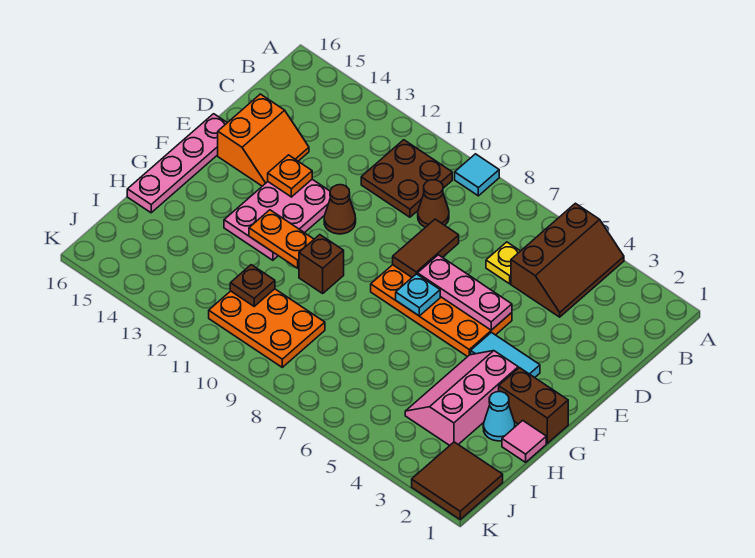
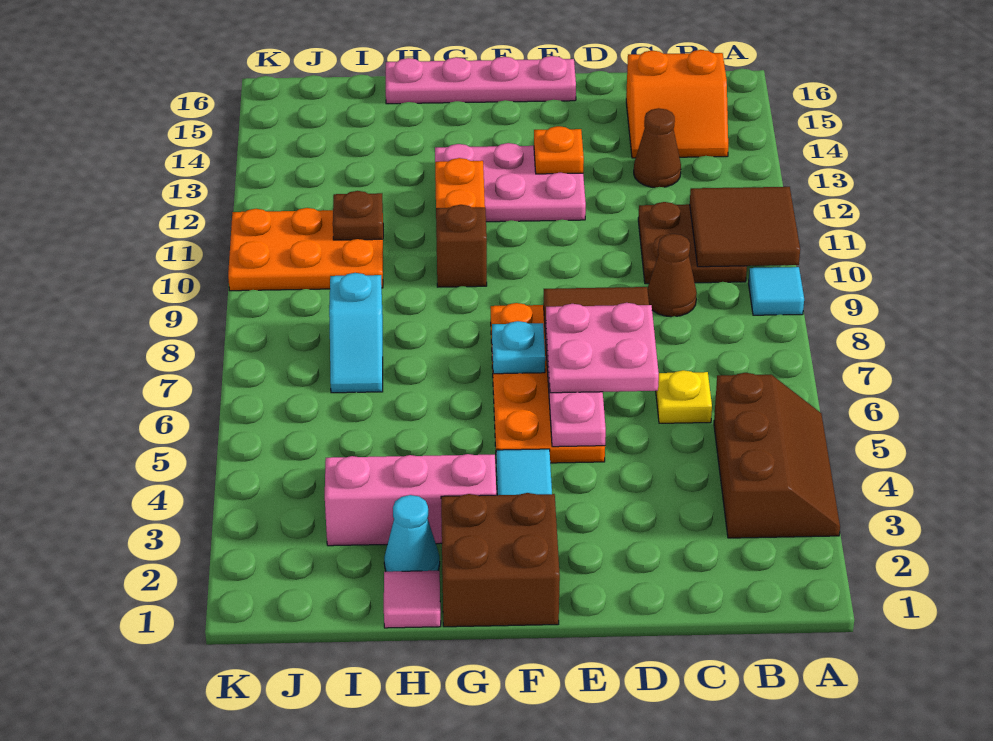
brown 2x3 slope [511,203,624,317] -> brown 2x3 slope turned to [714,373,840,538]
none -> pink 2x2 plate [546,303,659,393]
orange 2x2 slope [218,94,309,186] -> orange 2x2 slope moved to [626,50,728,158]
brown 1x1 cone [324,185,356,234] -> brown 1x1 cone moved to [634,108,681,188]
brown 1x2 brick [499,368,568,443] -> brown 2x2 brick [441,493,560,627]
none -> cyan 1x2 slope [329,273,383,393]
orange 2x3 plate [209,289,325,367] -> orange 2x3 plate turned to [228,208,383,291]
brown 2x2 tile [412,442,503,519] -> brown 2x2 tile moved to [690,187,800,267]

